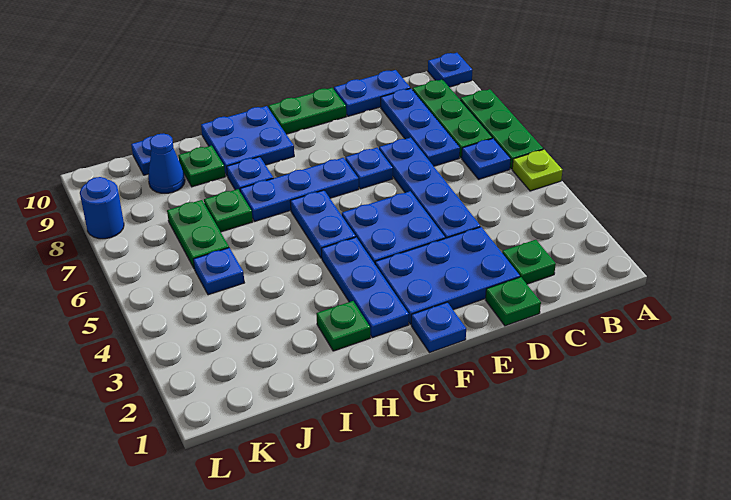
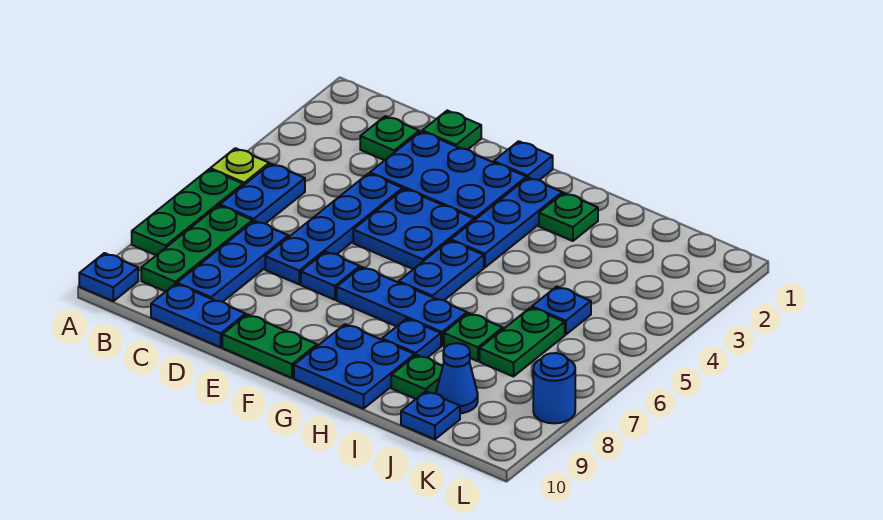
blue 1x1 plate [462,139,511,179] -> blue 1x2 plate [220,164,305,224]

